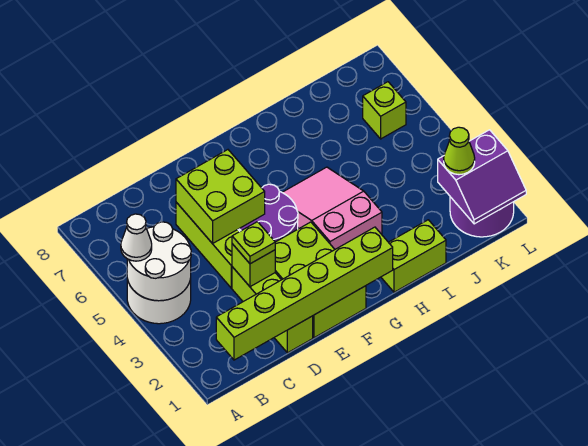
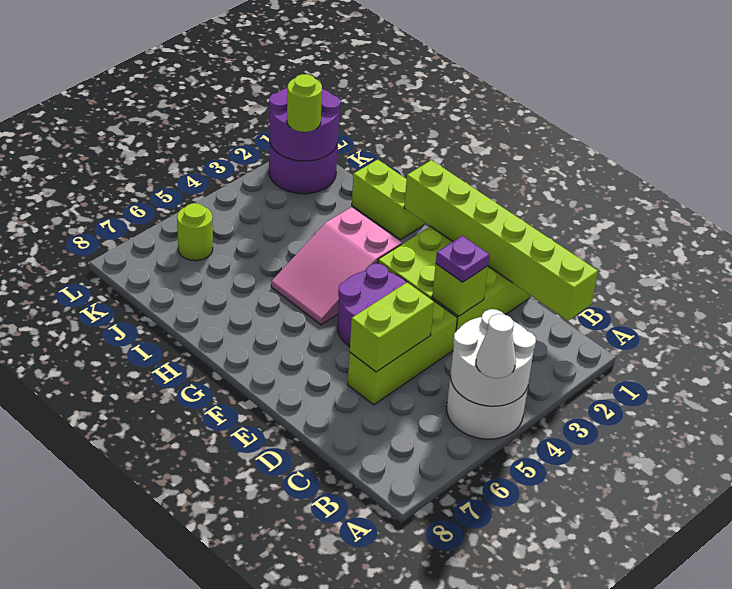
lime 1x1 plate [232,222,275,264] -> purple 1x1 plate [436,236,489,282]
lime 2x2 brick [176,150,265,244] -> lime 1x2 brick [350,283,434,372]
purple 2x2 slope [438,130,526,224] -> purple 2x2 round brick [269,88,340,161]
lime 1x1 cone [444,127,475,175] -> lime 1x1 round brick [287,74,322,132]
lime 1x1 brick [363,82,406,139] -> lime 1x1 round brick [177,203,213,261]

